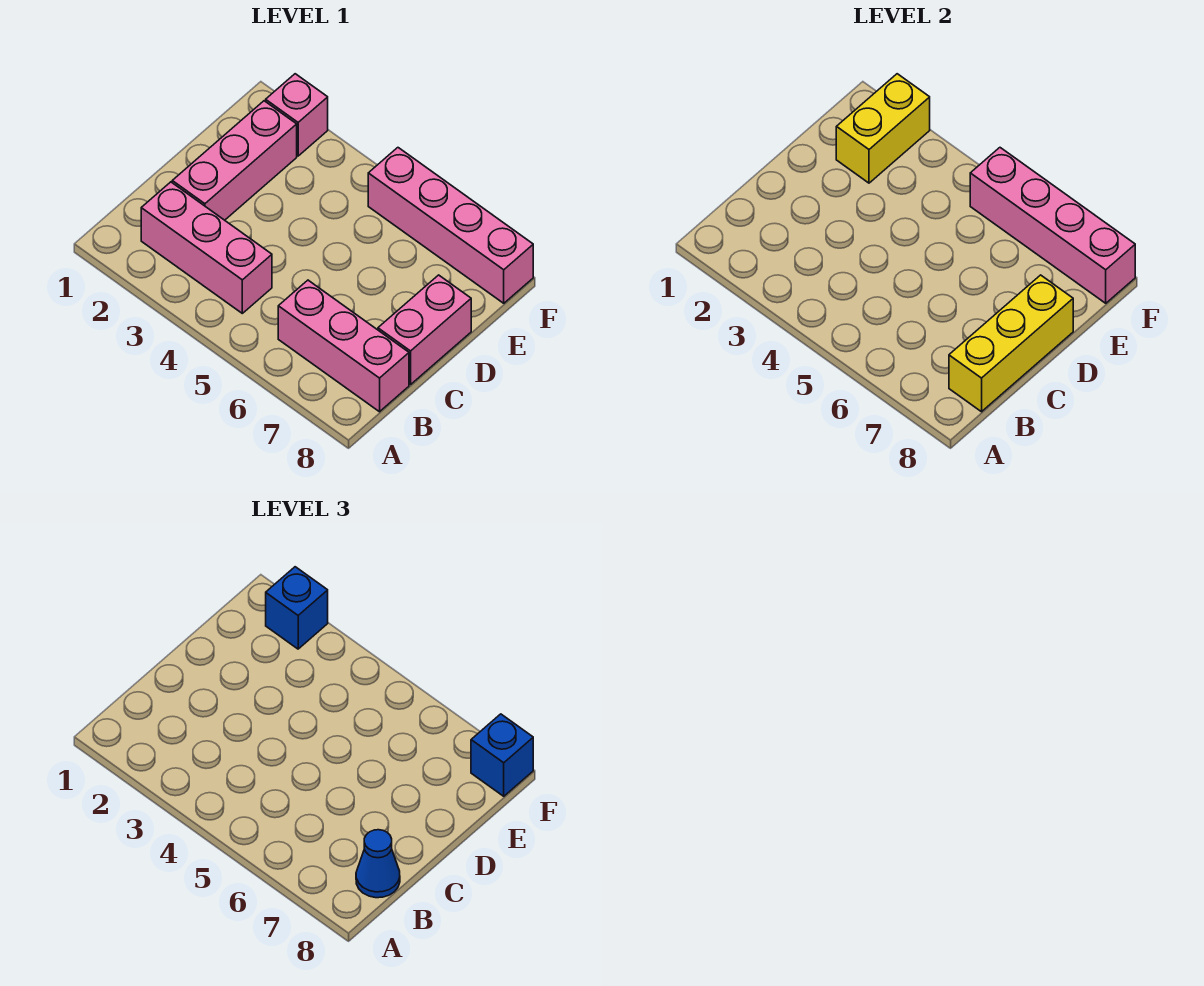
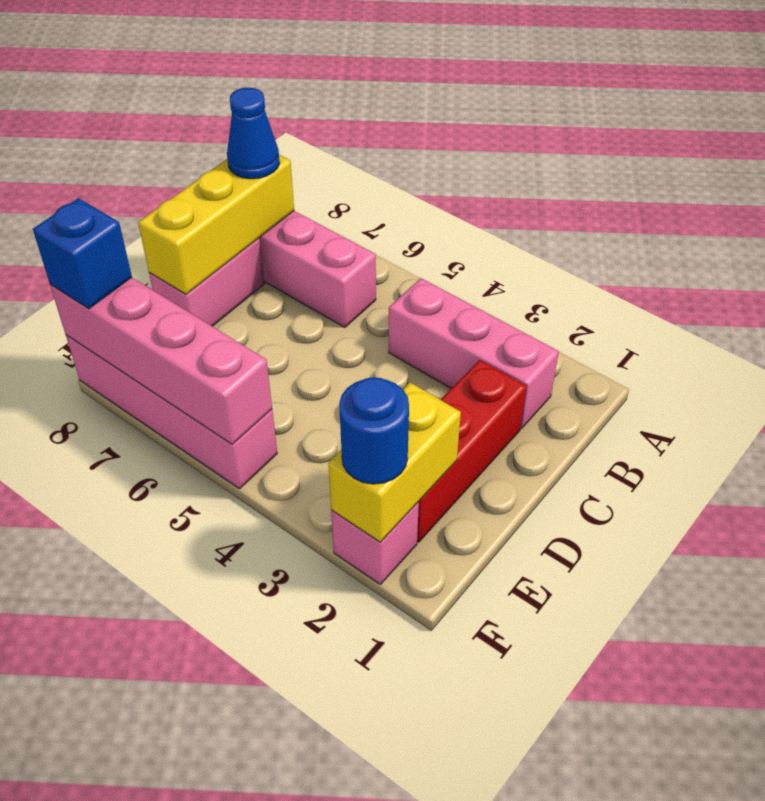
pink 1x3 brick [172,101,297,220] -> red 1x3 brick [417,360,527,542]
blue 1x1 brick [266,567,328,649] -> blue 1x1 round brick [339,377,409,484]

